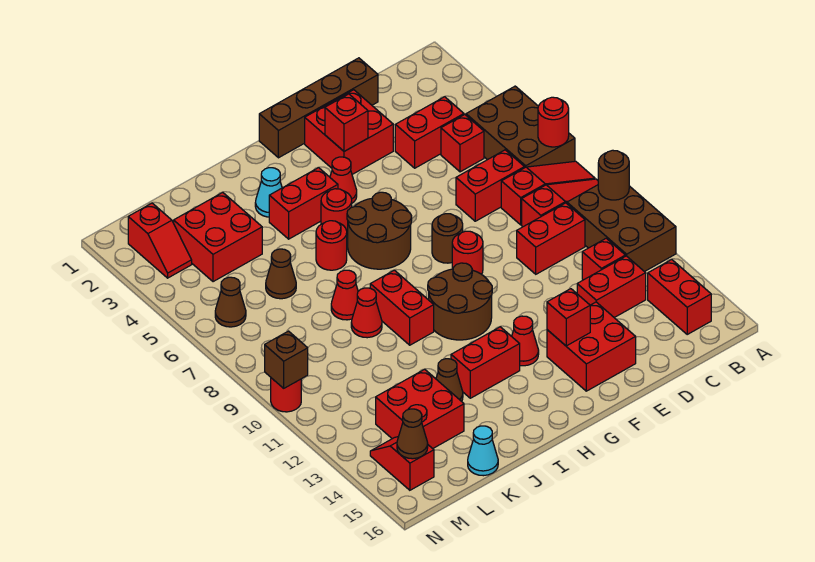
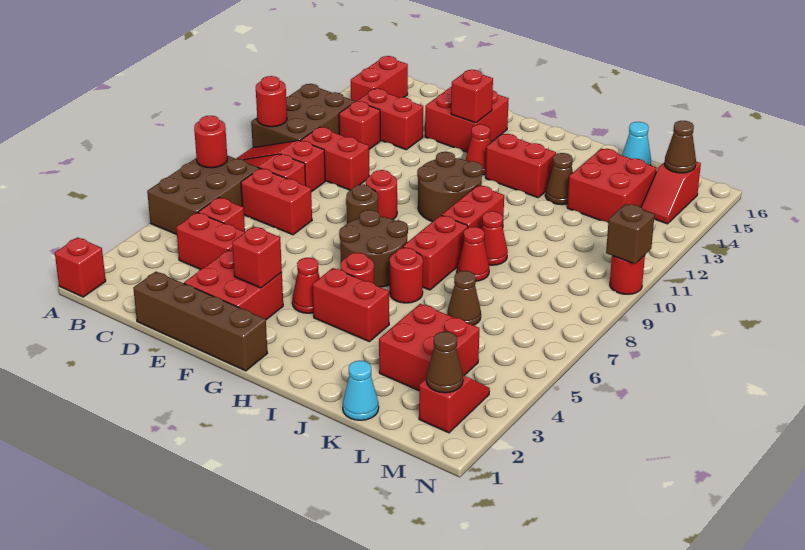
none -> red 1x1 brick [55,237,106,297]
brown 1x1 round brick [598,150,629,200] -> red 1x1 round brick [256,76,287,127]
cyan 1x1 cone [255,168,282,217] -> cyan 1x1 cone moved to [343,361,379,420]
none -> red 1x2 brick [403,215,468,290]
brown 1x1 cone [215,277,246,327] -> brown 1x1 cone moved to [426,332,463,393]

